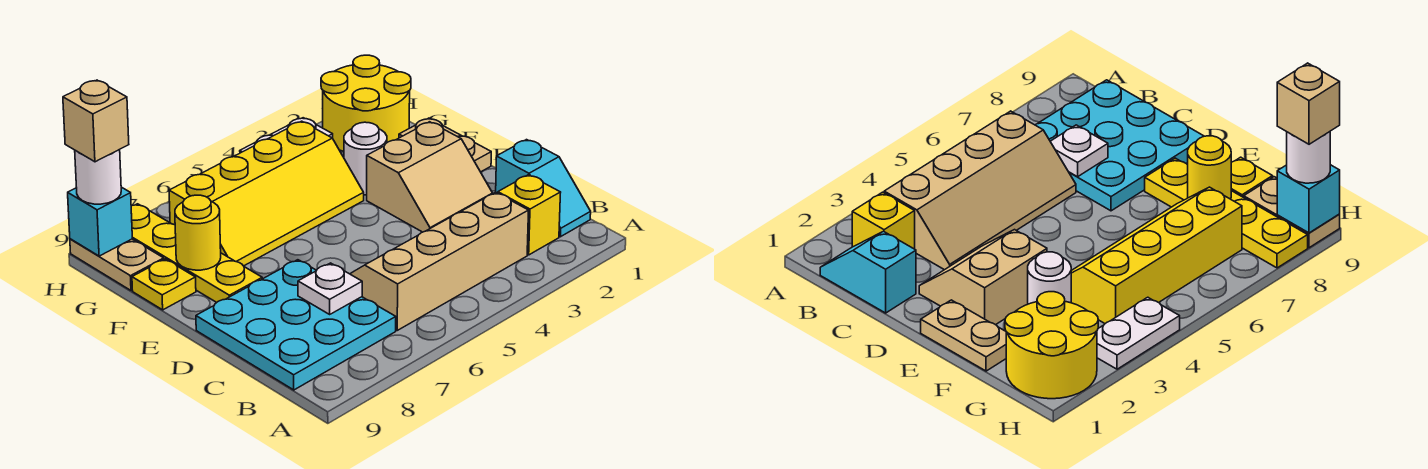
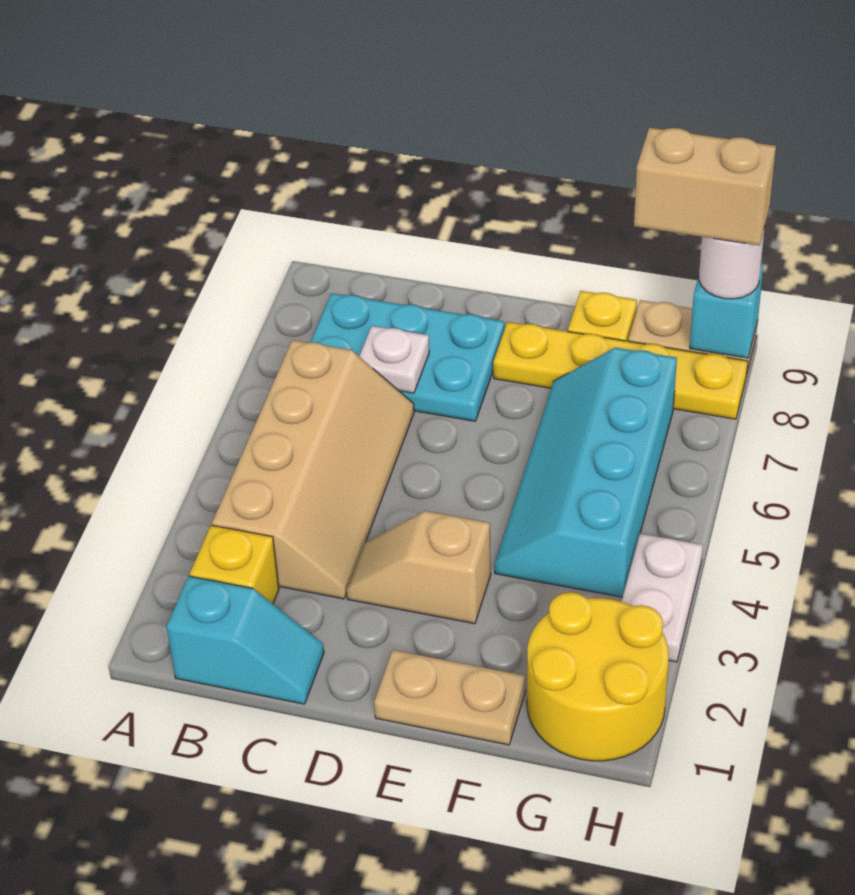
cyan 1x2 slope [496,140,591,237] -> cyan 1x2 slope turned to [166,576,324,704]
cyan 3x3 plate [196,260,396,390] -> cyan 2x3 plate [310,293,504,421]
tan 2x2 slope [367,122,493,232] -> tan 1x2 slope [347,511,491,624]
white 1x1 round brick [344,122,387,195] -> none
yellow 2x4 slope [169,121,364,266] -> cyan 2x4 slope [494,348,677,597]
yellow 1x1 round brick [175,195,221,270] -> none
tan 1x1 brick [63,80,129,162] -> tan 1x2 brick [634,128,776,246]

